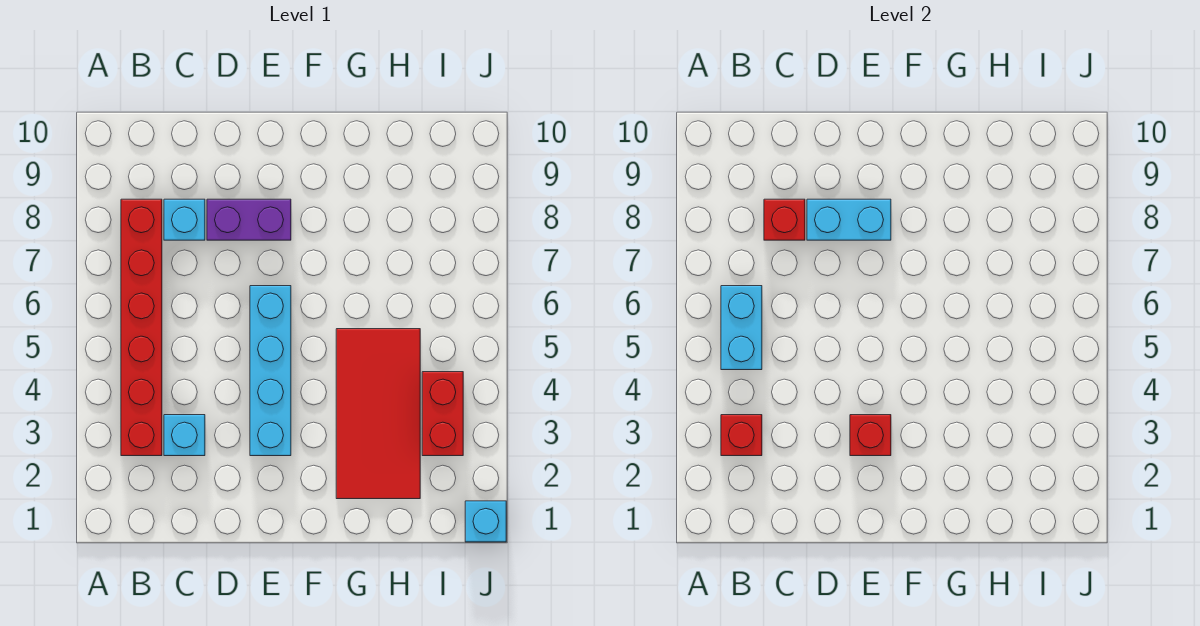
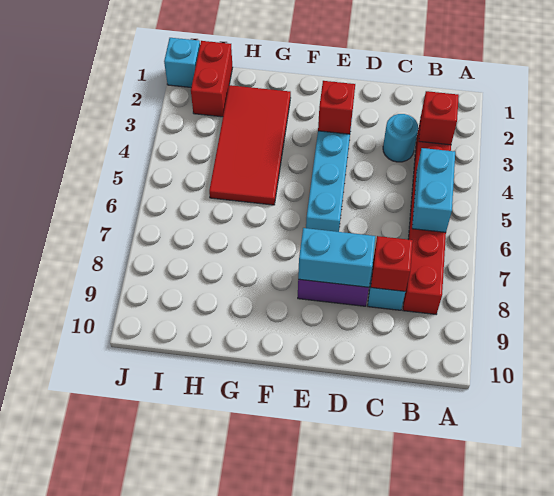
cyan 1x1 brick [164,415,205,456] -> cyan 1x1 round brick [383,114,418,162]
red 1x2 brick [422,372,463,456] -> red 1x2 brick moved to [191,41,233,117]

